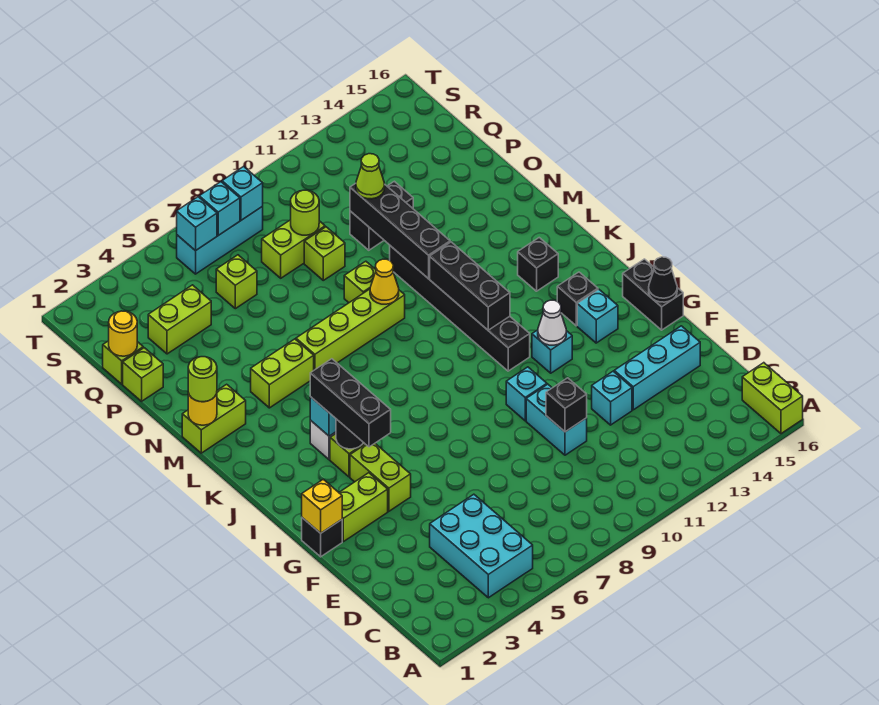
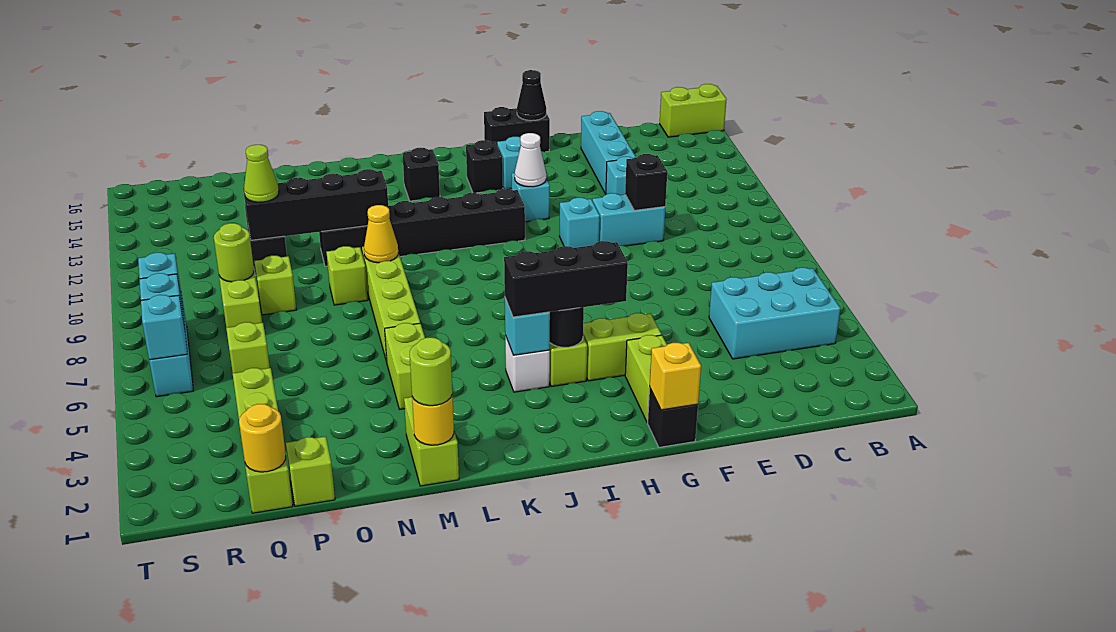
black 1x3 brick [430,242,510,330] -> none

